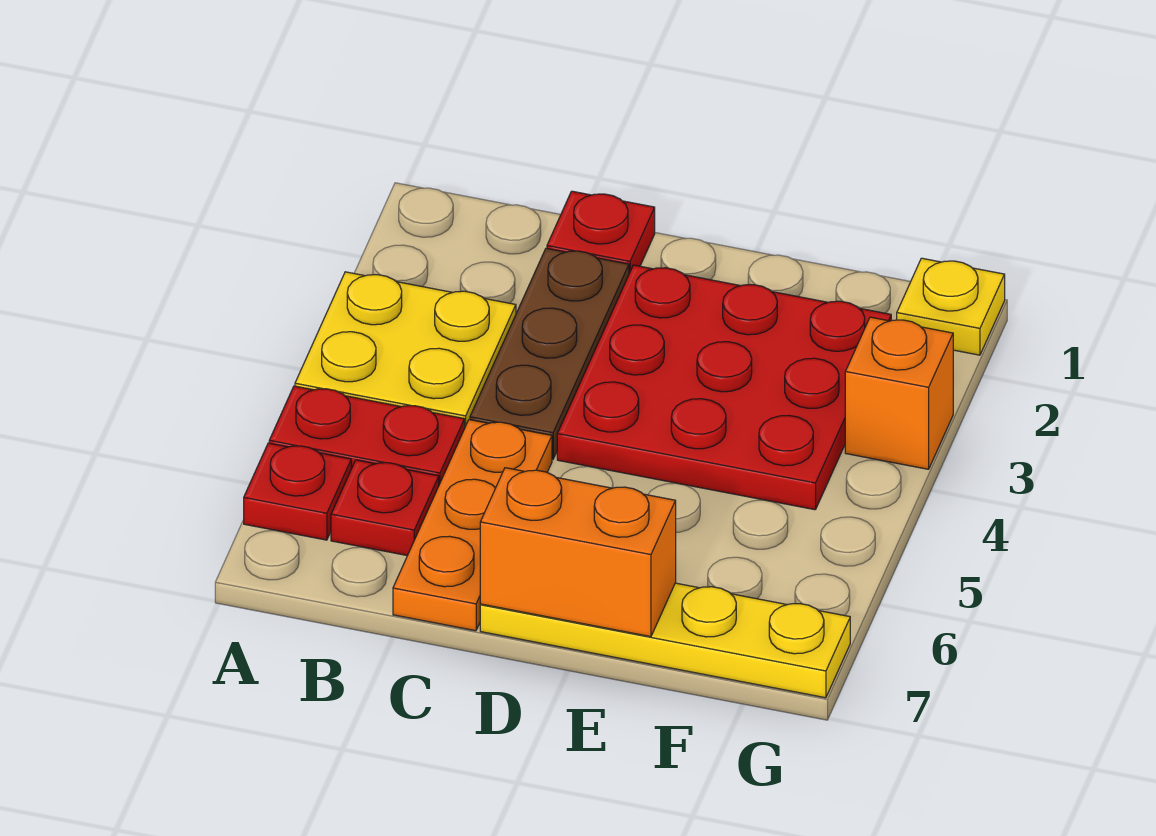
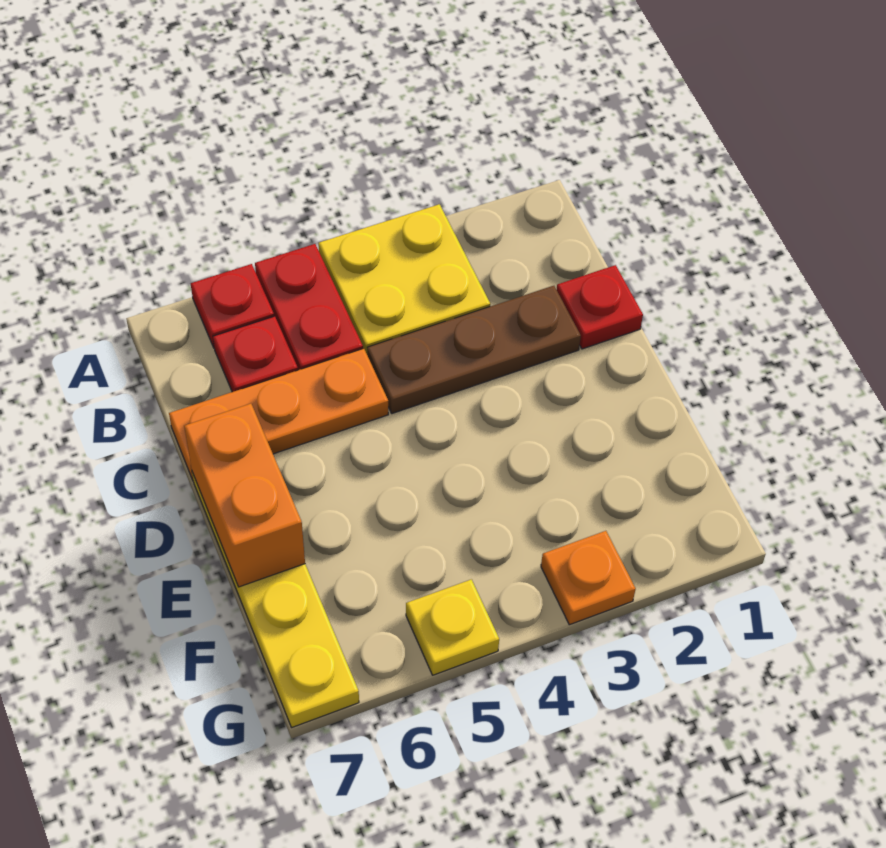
red 3x3 plate [557,265,891,510] -> none
yellow 1x1 plate [897,258,1005,355] -> yellow 1x1 plate moved to [406,579,499,675]
orange 1x1 brick [845,317,953,469] -> orange 1x1 plate [541,531,636,625]

